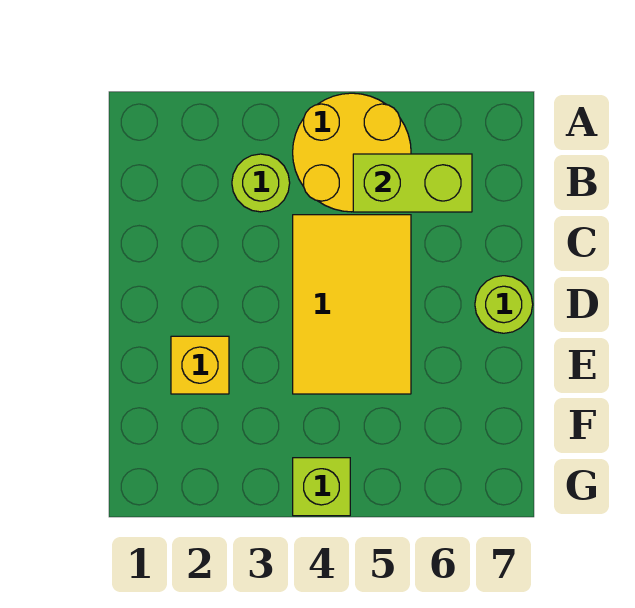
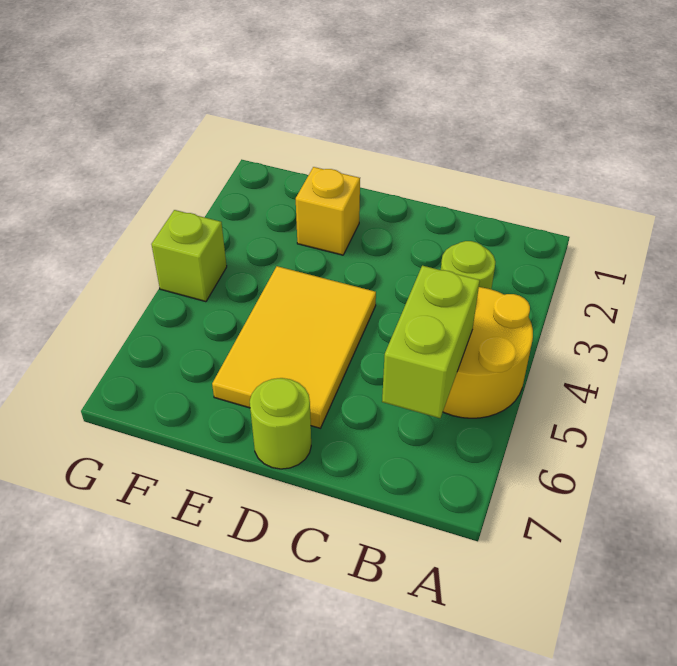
yellow 2x3 tile [293,215,411,394] -> yellow 2x3 tile turned to [212,266,376,428]

